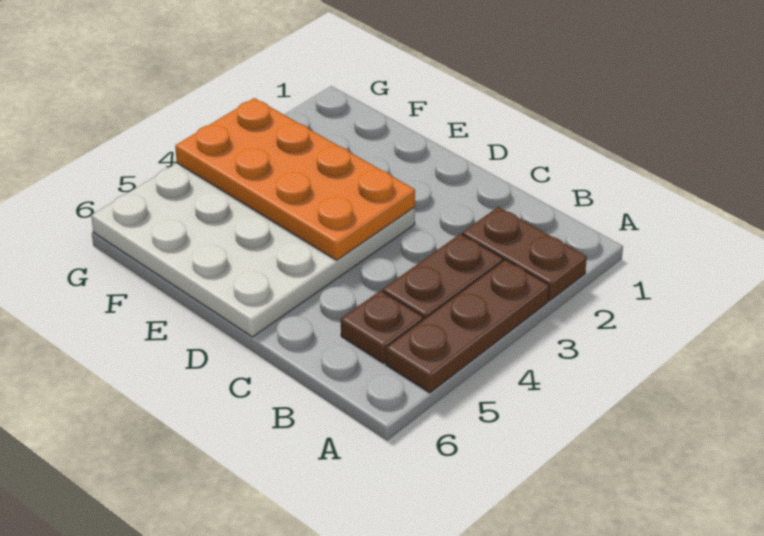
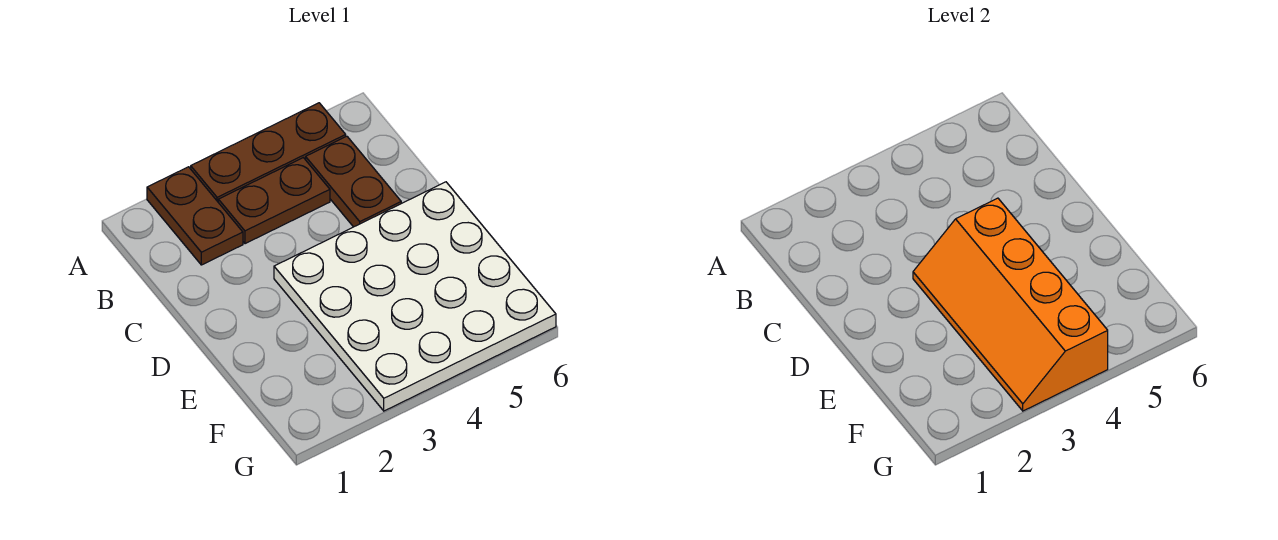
brown 1x1 plate [341,290,423,363] -> brown 1x2 plate [306,136,401,227]
orange 2x4 plate [175,98,415,260] -> orange 2x4 slope [913,198,1108,411]

